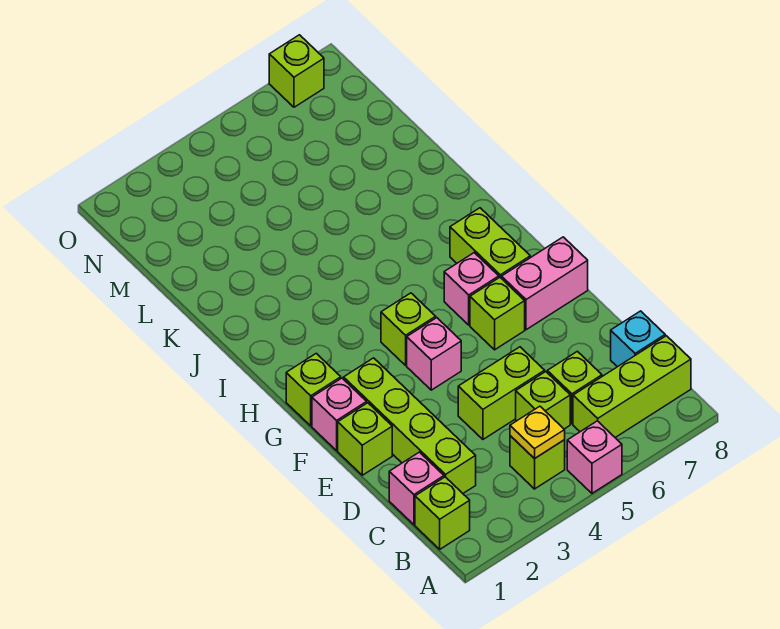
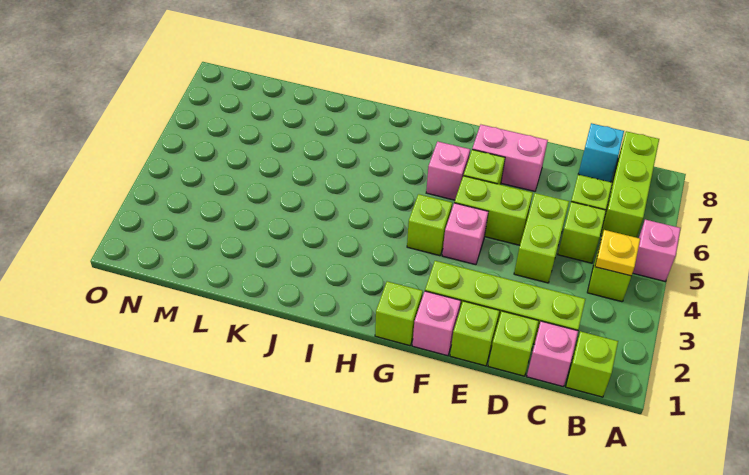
pink 1x2 brick [502,237,588,330] -> pink 1x2 brick turned to [472,125,548,191]
lime 1x2 brick [450,208,530,279] -> lime 1x2 brick moved to [454,176,533,245]
lime 1x1 brick [269,35,324,107] -> lime 1x1 brick moved to [488,311,538,376]

